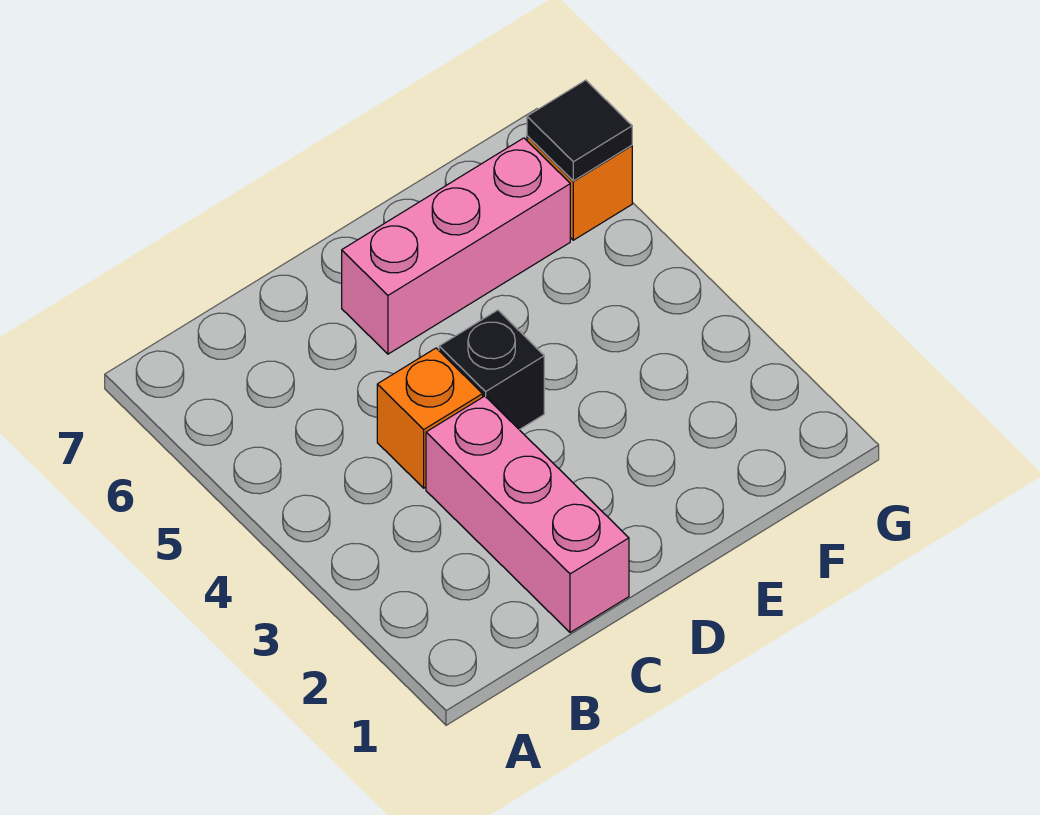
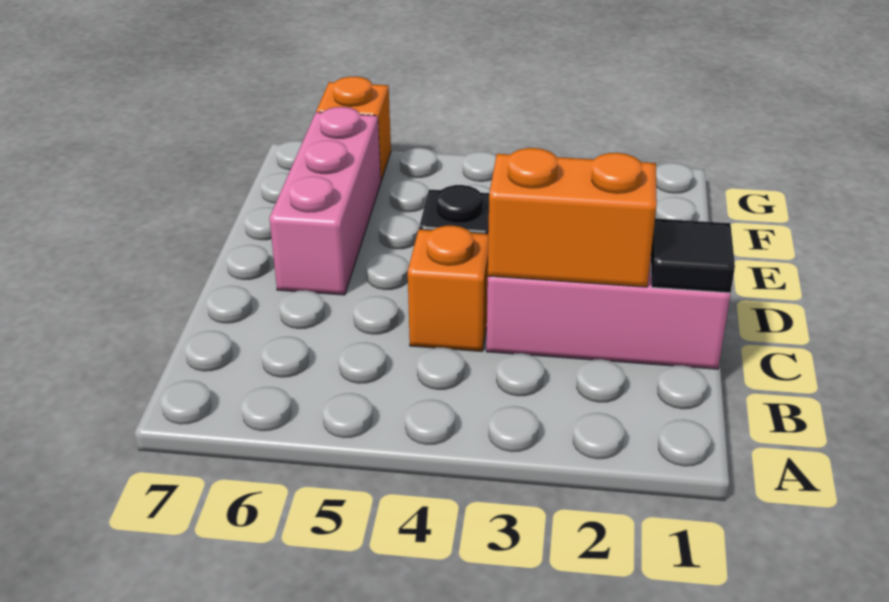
none -> orange 1x2 brick [488,148,657,287]
black 1x1 tile [527,80,632,181] -> black 1x1 tile moved to [651,218,735,293]

